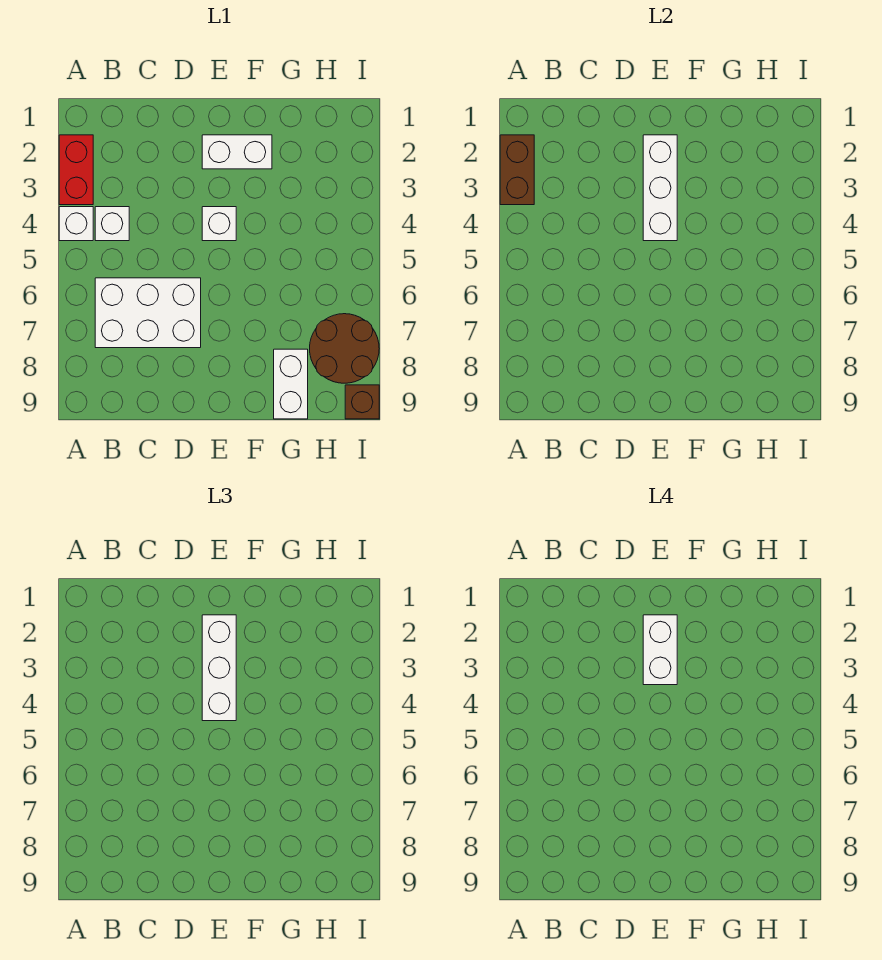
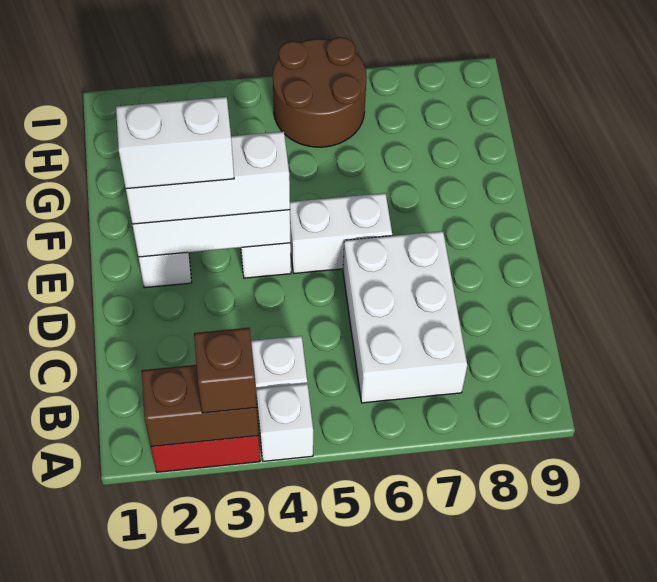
white 1x2 brick [274,349,308,419] -> white 1x2 brick moved to [290,193,392,273]
brown 2x2 round brick [310,314,379,383] -> brown 2x2 round brick moved to [273,37,367,147]
brown 1x1 brick [345,385,379,419] -> brown 1x1 brick moved to [194,328,257,413]

